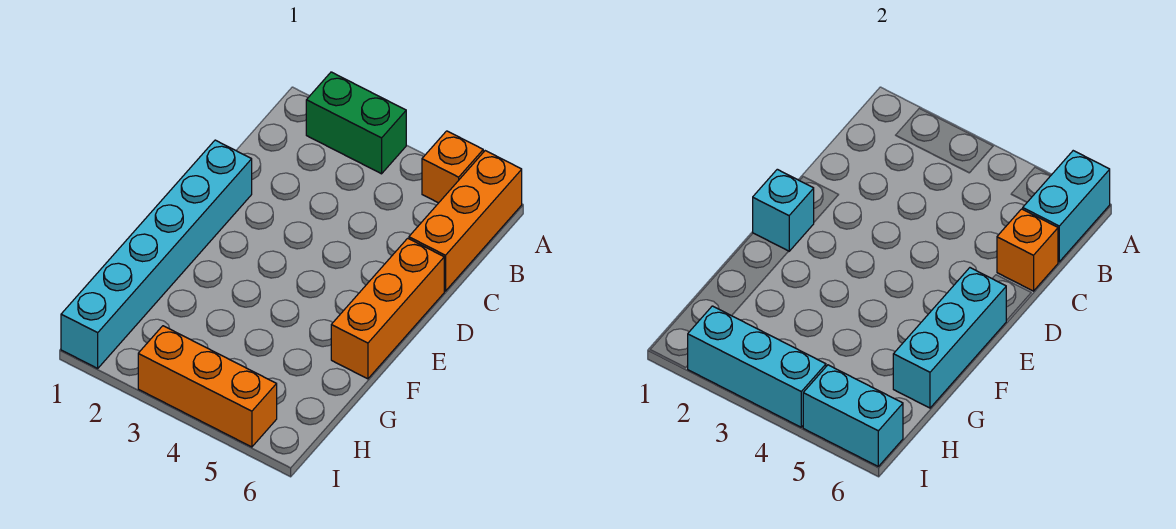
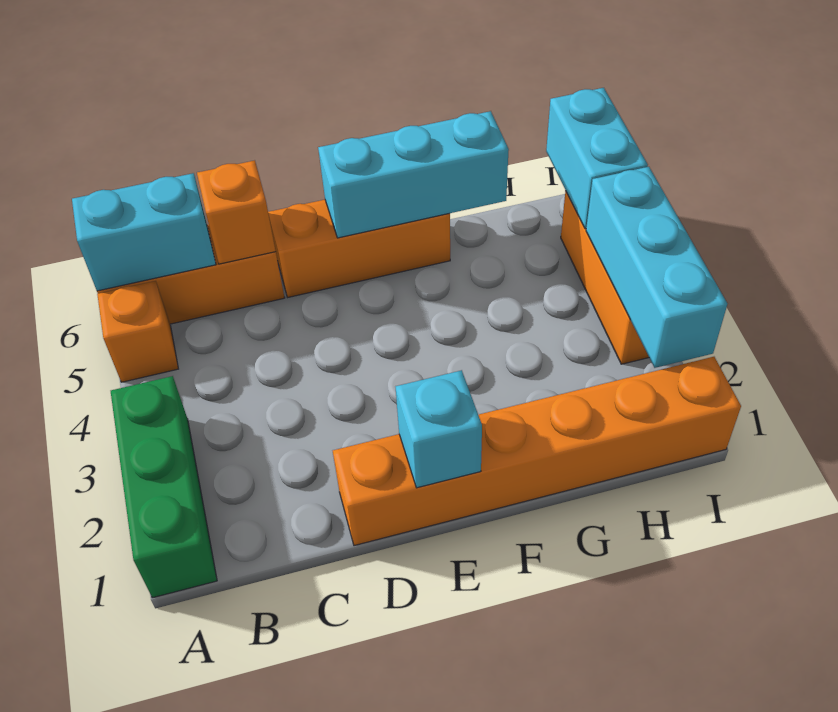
green 1x2 brick [306,72,406,174] -> green 1x3 brick [111,376,217,598]
cyan 1x6 brick [61,140,252,368] -> orange 1x6 brick [333,357,741,546]

